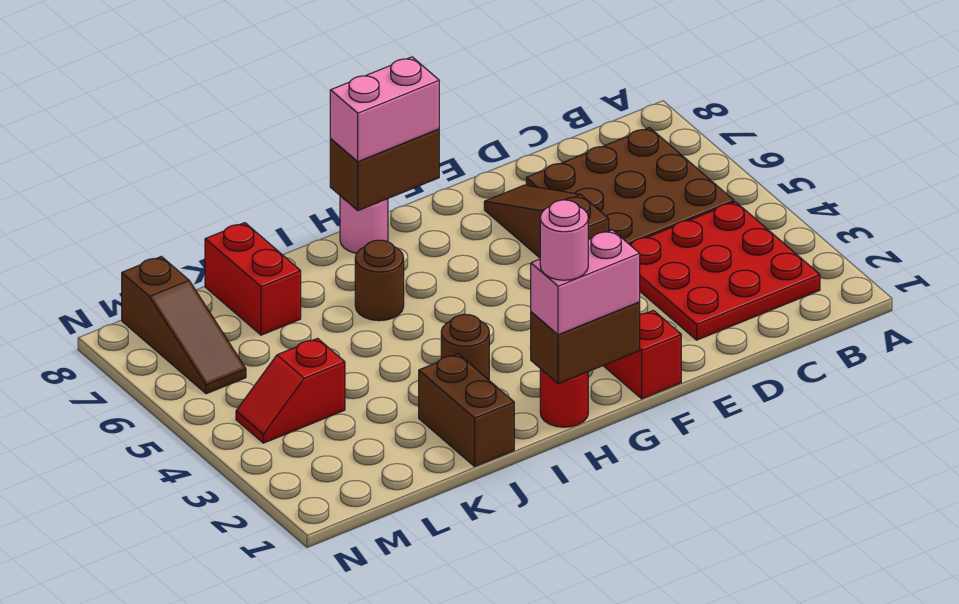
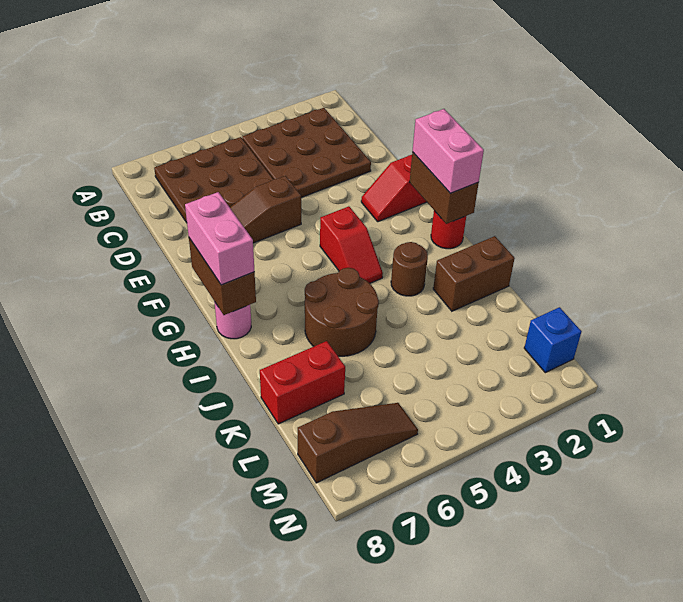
red 3x3 plate [630,202,820,340] -> brown 3x3 plate [242,108,371,198]
pink 1x1 round brick [540,200,588,280] -> none
brown 1x1 round brick [355,240,404,321] -> brown 2x2 round brick [305,268,379,356]
red 1x2 slope [236,338,345,443] -> red 1x2 slope moved to [320,206,383,283]
none -> blue 1x1 brick [524,307,582,373]

